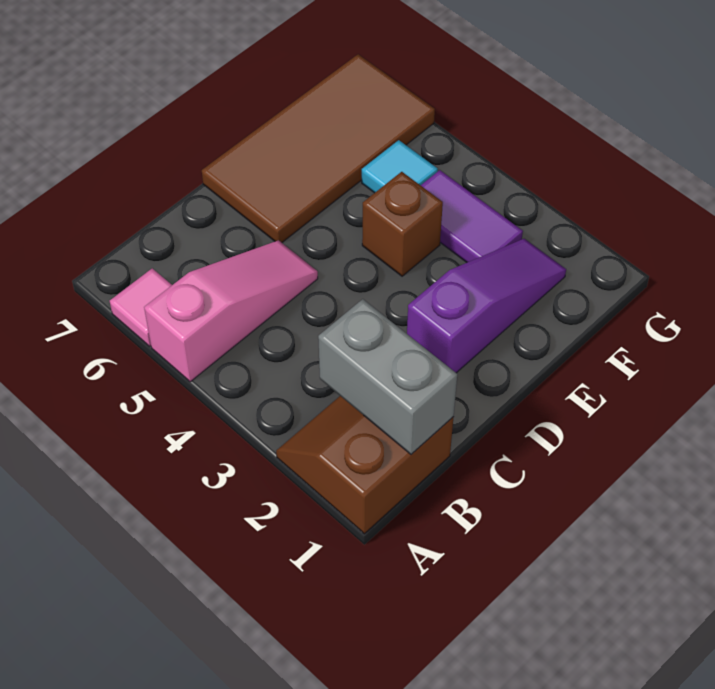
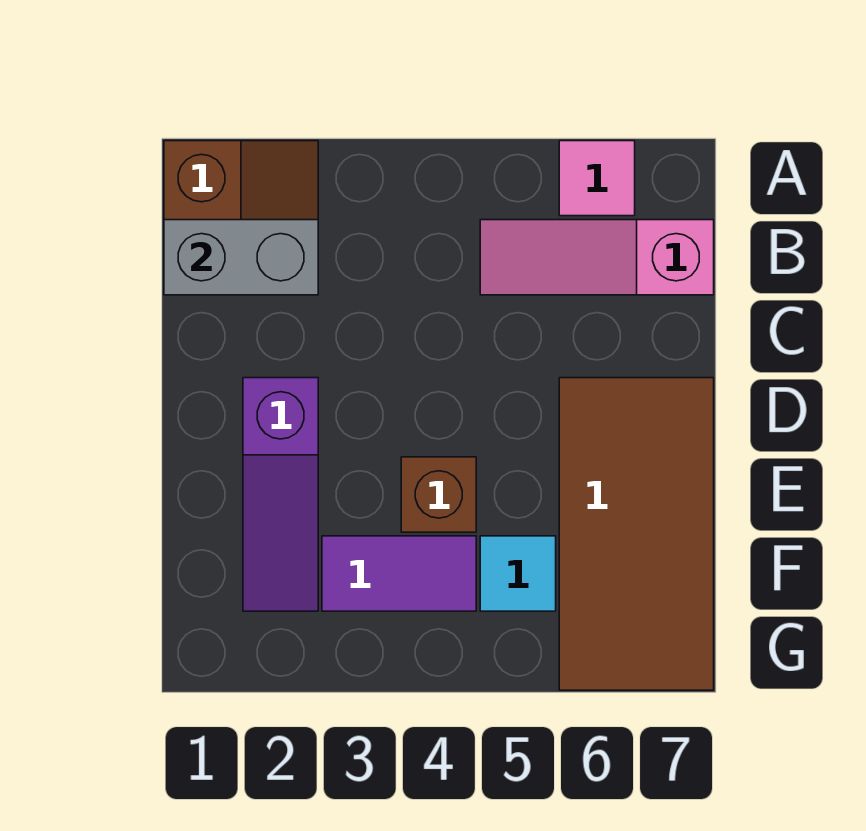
pink 1x3 slope [144,240,318,382] -> pink 1x3 slope turned to [480,220,714,295]

